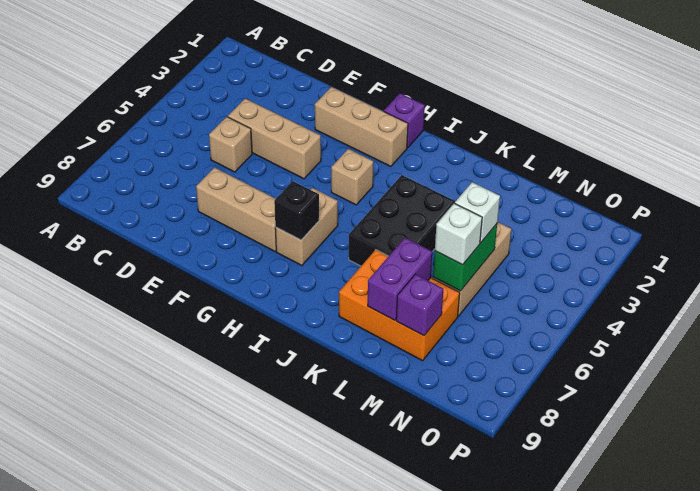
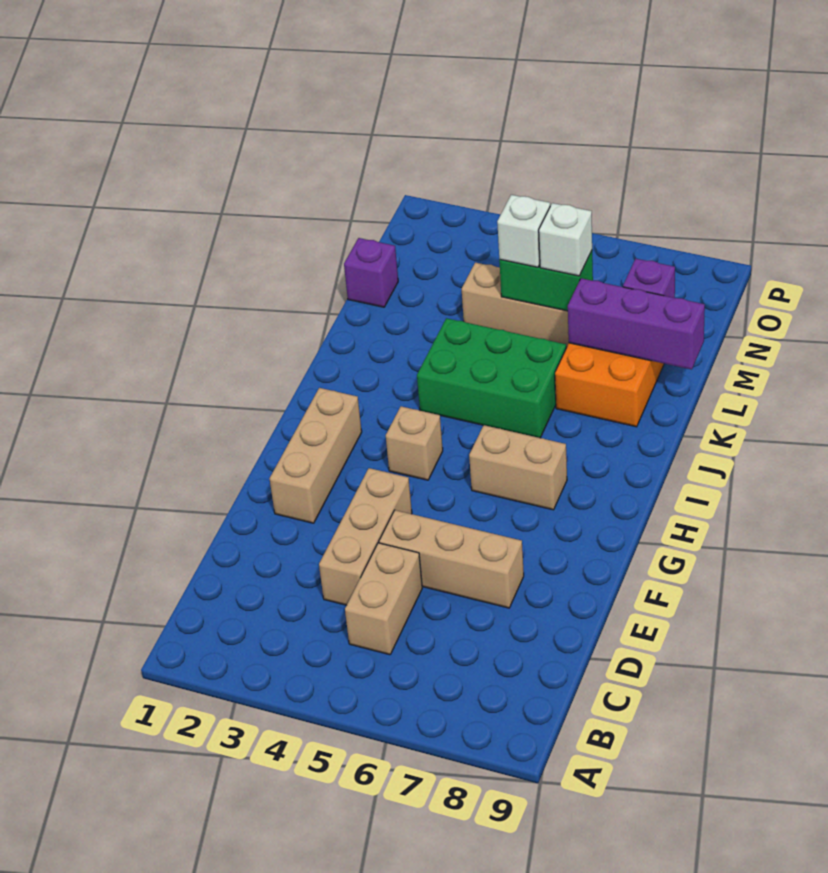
tan 1x1 brick [209,117,252,172] -> tan 1x2 brick [345,543,422,655]
tan 1x3 brick [196,167,276,251] -> tan 1x3 brick turned to [379,510,524,608]
purple 1x1 brick [384,93,425,148] -> purple 1x1 brick moved to [344,238,398,307]
black 1x1 brick [274,181,319,240] -> none
black 2x3 brick [349,175,455,266] -> green 2x3 brick [417,318,566,438]
purple 1x2 brick [368,238,432,320] -> purple 1x3 brick [568,278,705,369]

